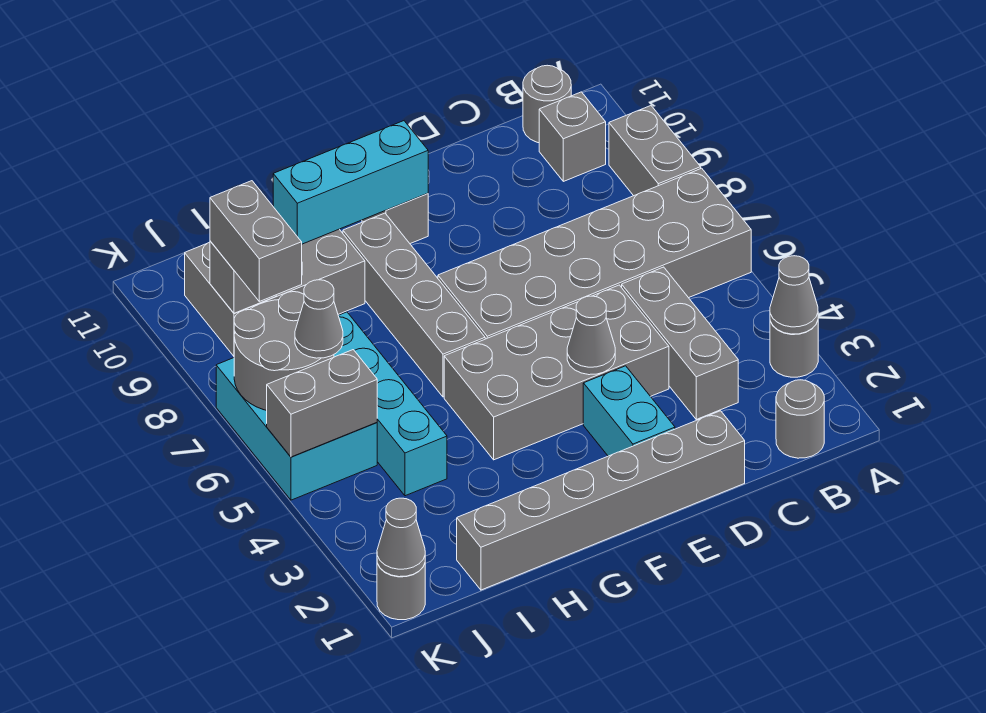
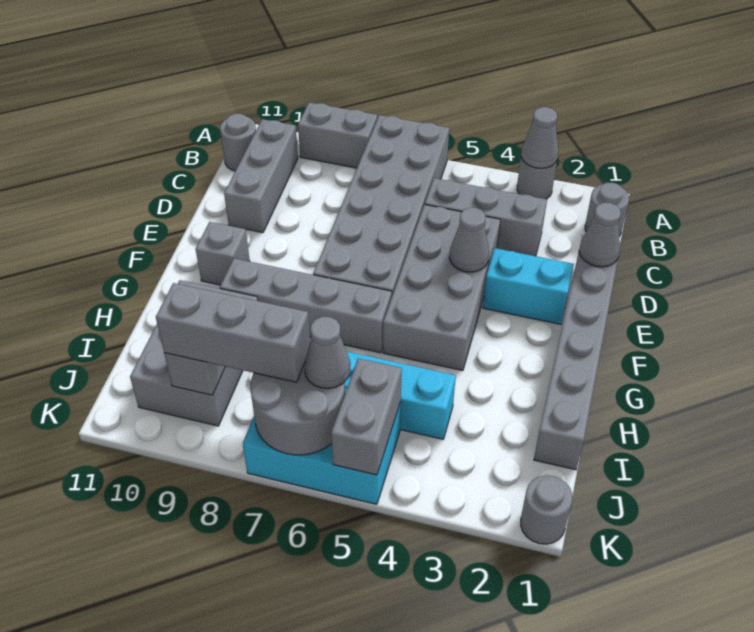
grey 1x1 brick [539,92,606,181] -> grey 1x3 brick [224,119,298,233]
cyan 1x3 brick [273,121,428,244] -> none
grey 1x2 brick [210,181,302,301] -> grey 1x3 brick [156,283,310,382]
grey 1x1 cone [377,498,425,577] -> grey 1x1 cone moved to [579,203,621,267]

